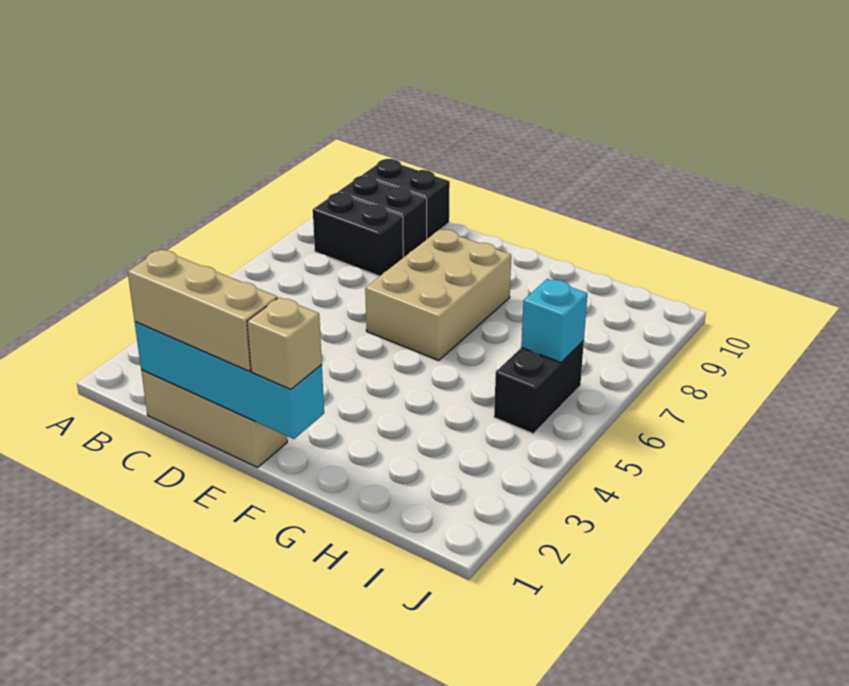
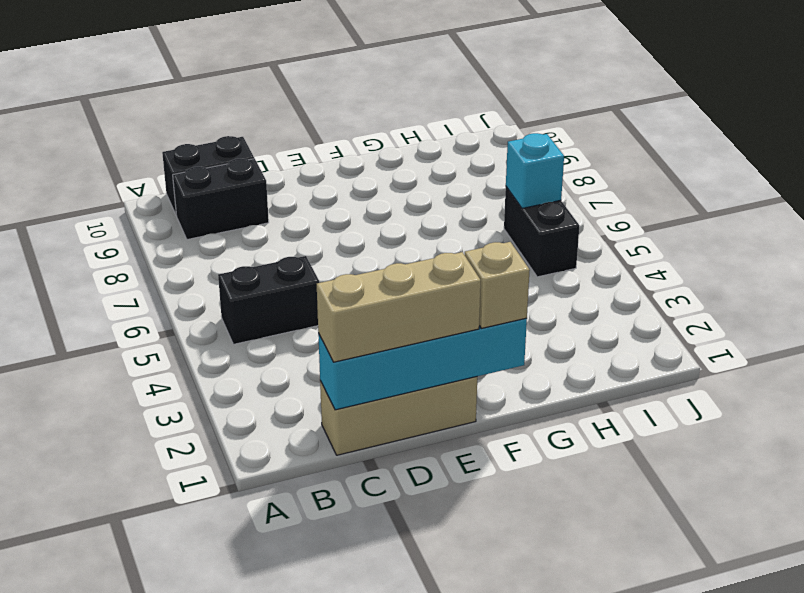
black 1x2 brick [313,193,403,276] -> black 1x2 brick moved to [218,256,319,344]
tan 2x3 brick [365,229,511,361] -> none

